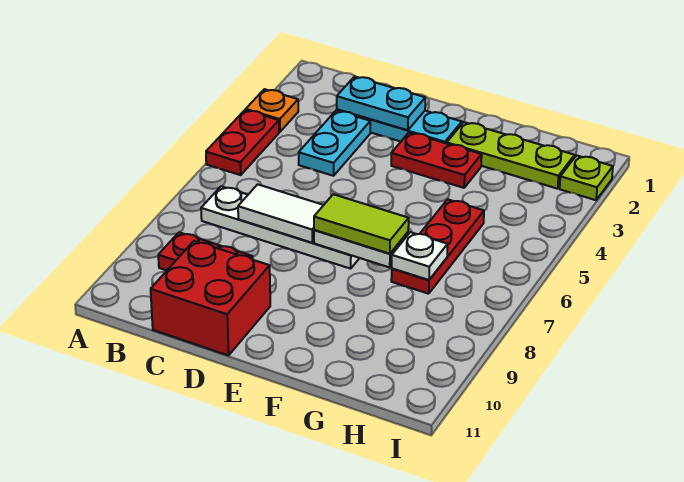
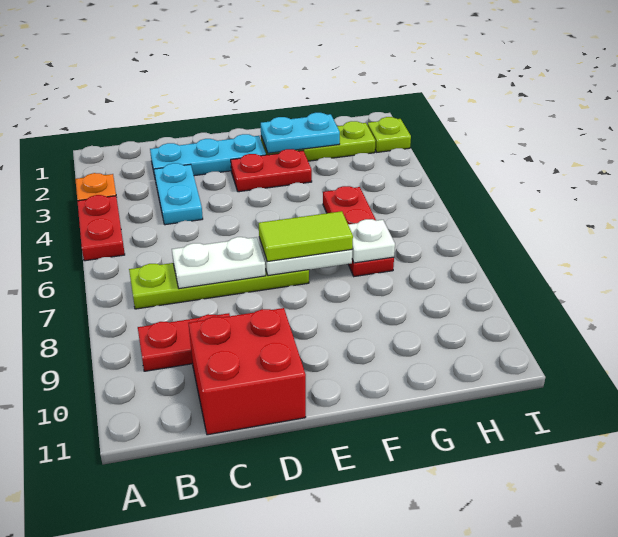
white 1x4 plate [201,186,359,269] -> lime 1x4 plate [129,263,309,309]
cyan 1x2 plate [337,77,425,130] -> cyan 1x2 plate moved to [261,113,340,153]
white 1x2 tile [238,184,323,243] -> white 1x2 plate [172,237,266,289]

